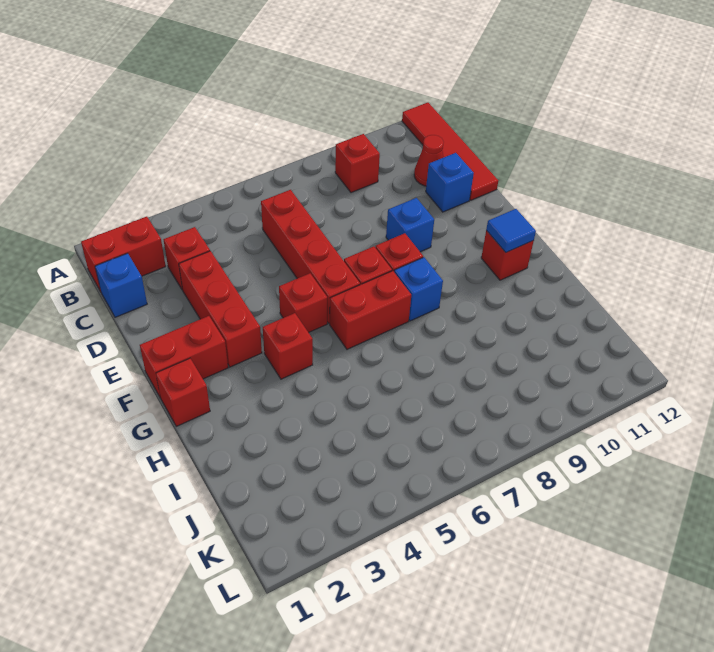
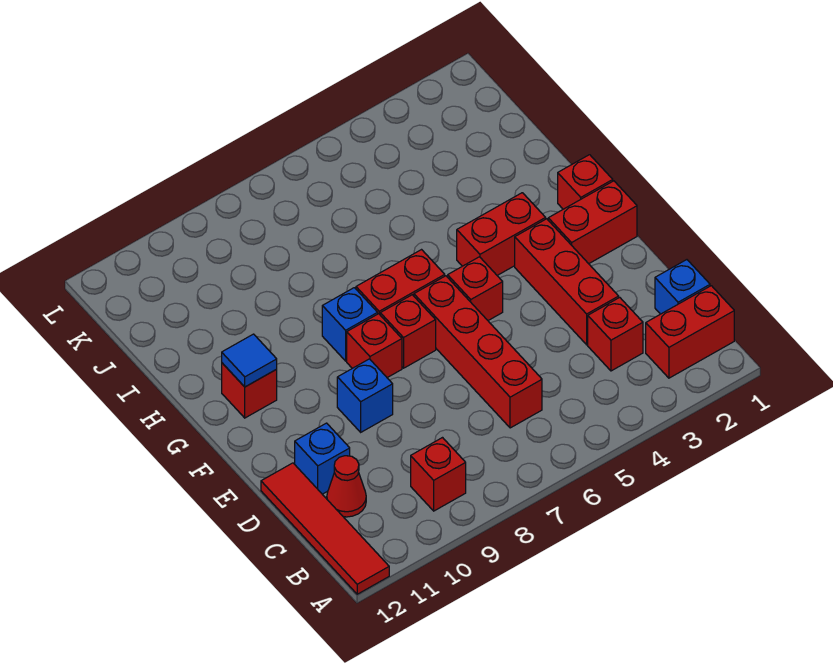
red 1x1 brick [263,313,313,379] -> red 1x2 brick [457,193,546,275]

